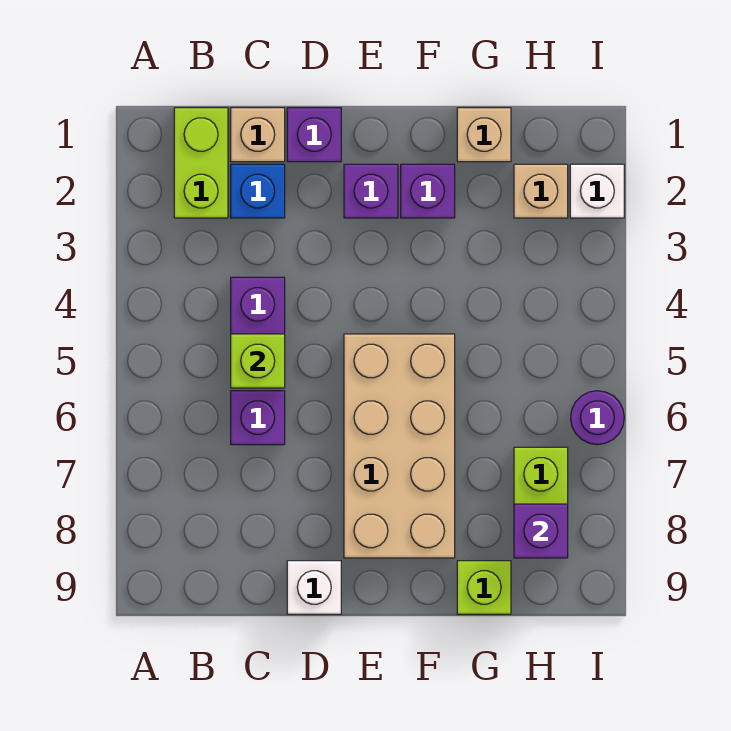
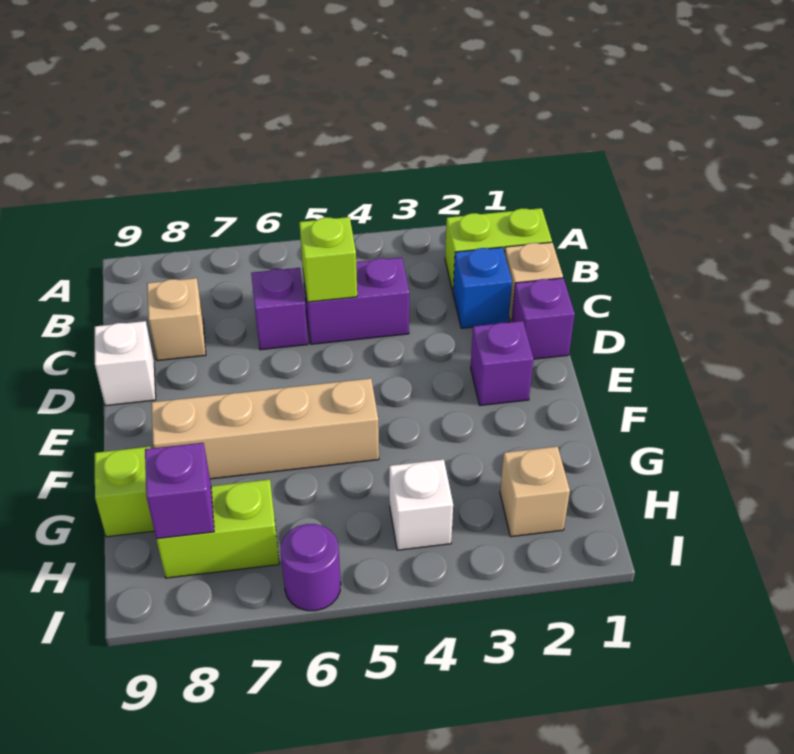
tan 2x4 brick [344,334,455,558] -> tan 1x4 brick [151,378,379,479]
purple 1x1 brick [401,164,455,218] -> none
tan 1x1 brick [457,108,511,162] -> tan 1x1 brick moved to [147,278,206,361]
white 1x1 brick [570,164,624,218] -> white 1x1 brick moved to [389,459,453,550]

